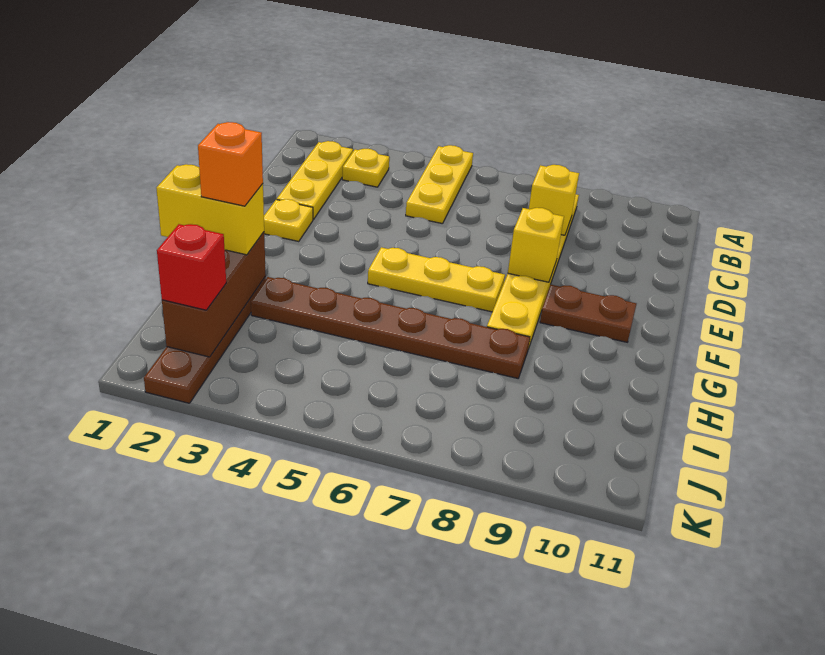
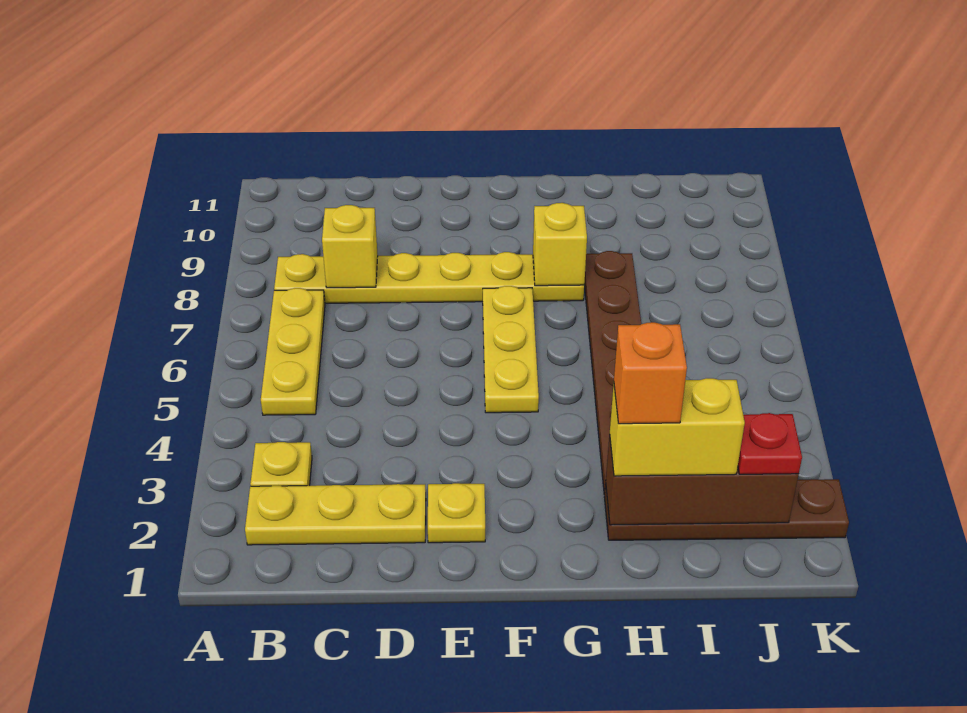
yellow 1x3 plate [406,145,473,224] -> yellow 1x3 plate turned to [261,288,325,415]
yellow 1x1 brick [508,208,564,282] -> yellow 1x1 brick moved to [533,203,587,286]
brown 1x2 plate [540,285,636,342] -> none
yellow 1x2 brick [156,164,264,255] -> yellow 1x2 brick turned to [610,378,745,476]
red 1x1 brick [157,224,226,310] -> red 1x1 plate [738,413,802,474]

